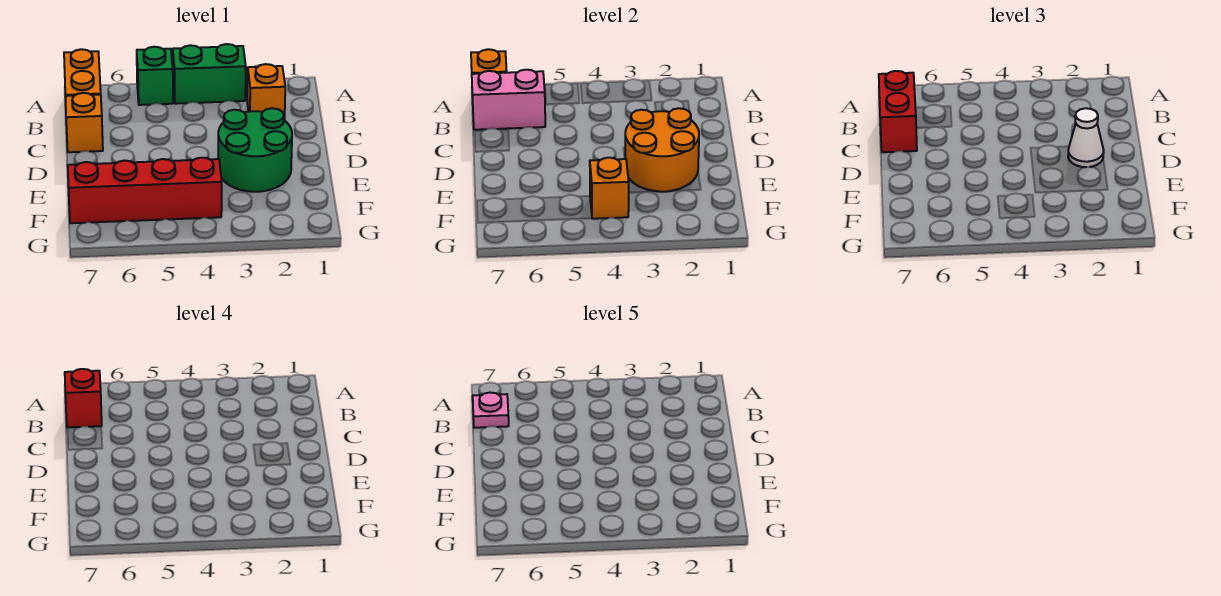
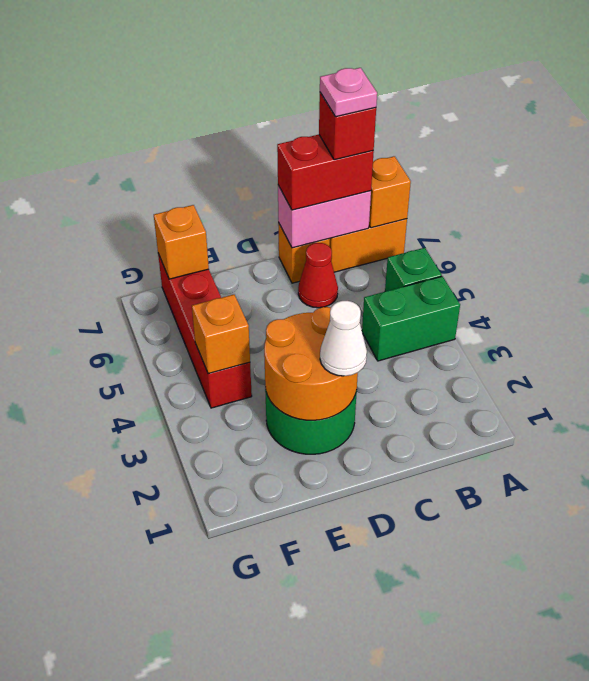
green 1x2 brick [173,44,246,104] -> green 1x2 brick turned to [362,276,460,361]
orange 1x1 brick [247,64,285,120] -> orange 1x1 brick moved to [154,205,209,279]
pink 1x2 brick [472,70,545,130] -> pink 1x2 brick turned to [278,185,371,248]
none -> red 1x1 cone [298,243,338,308]

